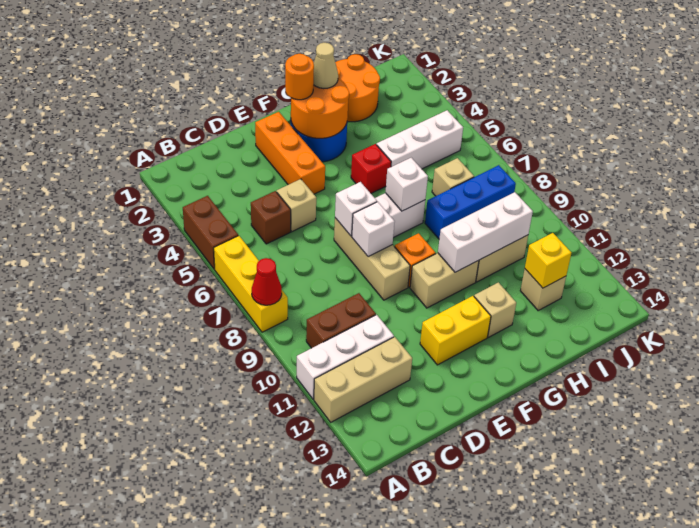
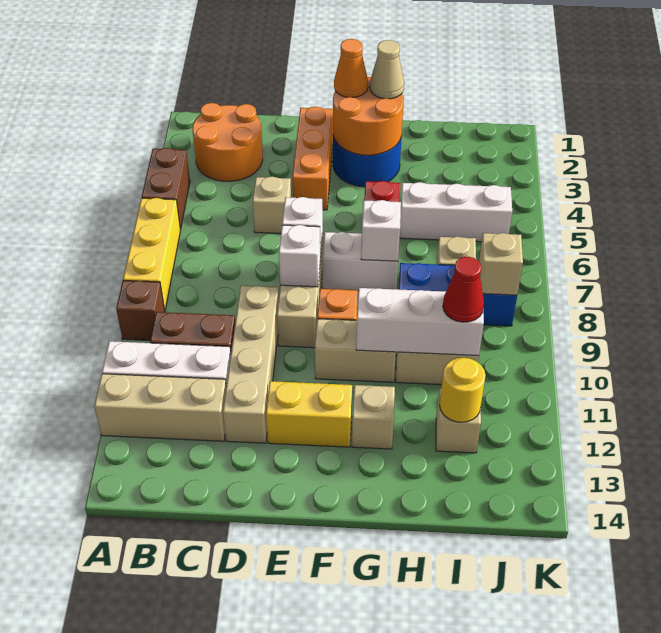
red 1x1 cone [252,258,282,305] -> red 1x1 cone moved to [443,257,484,322]
brown 1x1 brick [251,191,291,244] -> brown 1x1 brick moved to [116,280,165,341]
none -> tan 1x4 brick [223,285,279,443]
orange 1x1 round brick [285,54,314,100] -> orange 1x1 cone [334,39,368,97]
orange 2x2 round brick [335,54,380,122] -> orange 2x2 round brick moved to [192,103,263,181]
yellow 1x1 brick [525,233,572,288] -> yellow 1x1 round brick [440,358,486,422]
none -> tan 1x1 brick [479,233,523,295]

